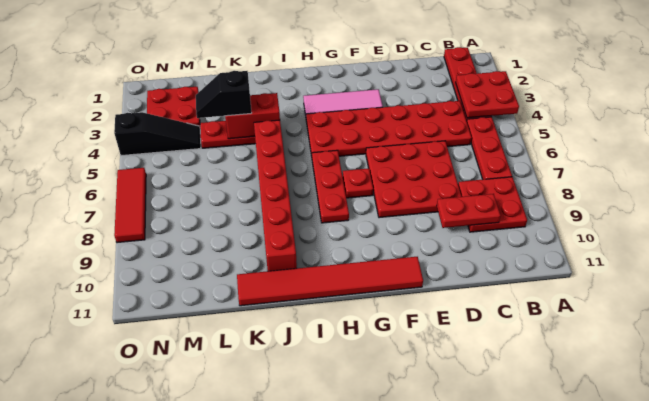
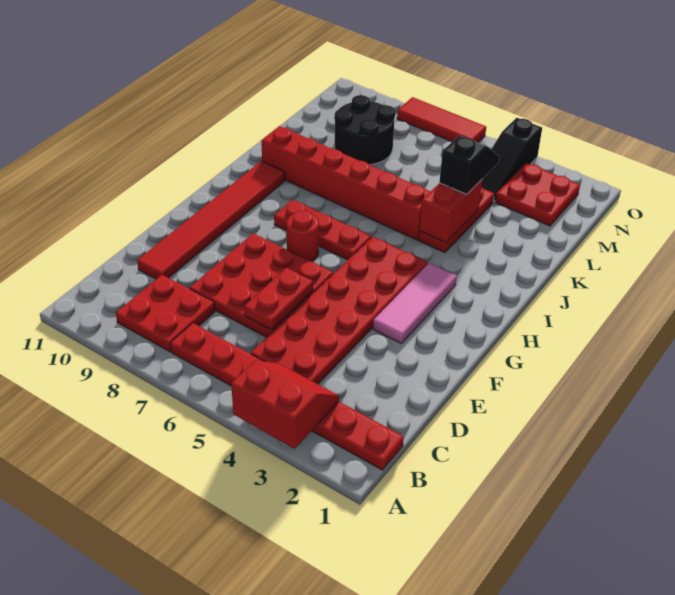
red 2x2 plate [456,71,519,118] -> red 2x2 slope [231,360,339,449]
red 1x2 plate [437,194,501,228] -> red 1x2 plate moved to [244,268,313,330]
red 1x6 tile [237,257,423,306] -> red 1x6 tile moved to [137,161,285,279]
red 1x1 plate [343,168,373,198] -> red 1x1 round brick [287,210,319,261]
none -> black 2x2 round brick [334,95,395,165]

